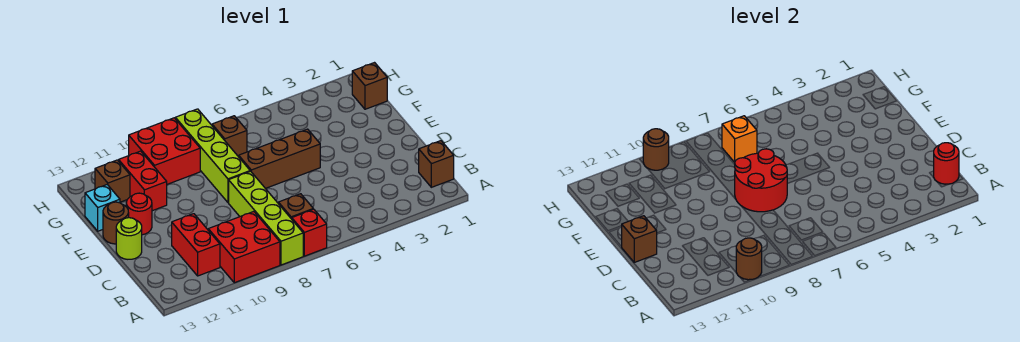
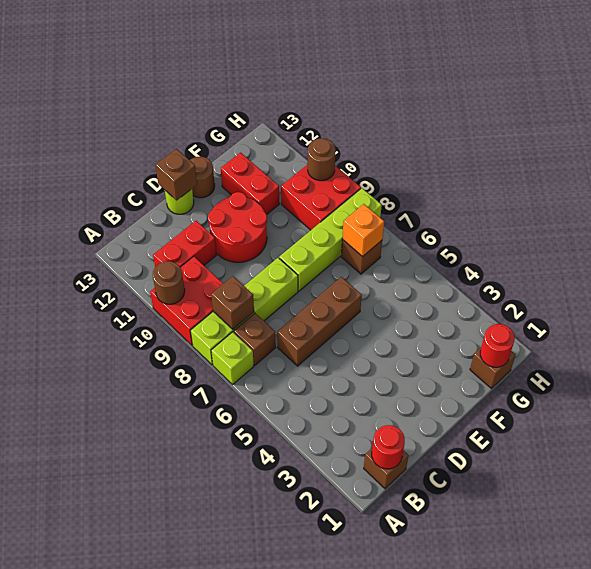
red 1x1 brick [292,209,327,256] -> lime 1x1 brick [211,332,254,384]
red 2x2 round brick [735,149,788,212] -> red 2x2 round brick moved to [208,192,267,262]
brown 1x3 brick [239,129,320,189] -> brown 1x3 brick turned to [277,277,362,366]
red 1x1 round brick [126,193,152,235] -> red 1x1 round brick moved to [480,324,515,367]
red 1x2 brick [119,151,167,211] -> red 1x2 brick turned to [221,153,279,215]
cyan 1x1 brick [85,185,120,231] -> none
brown 1x1 brick [95,160,130,202] -> brown 1x1 brick moved to [211,276,254,329]

